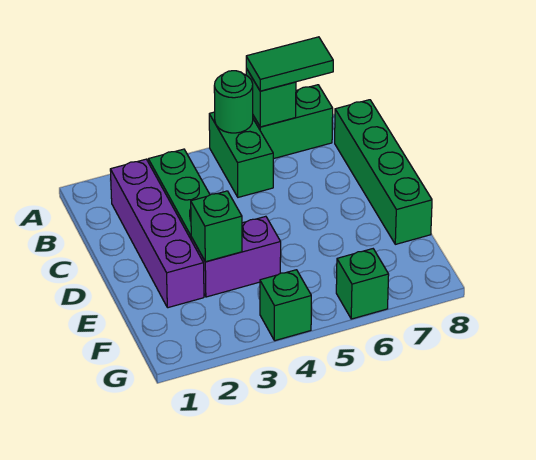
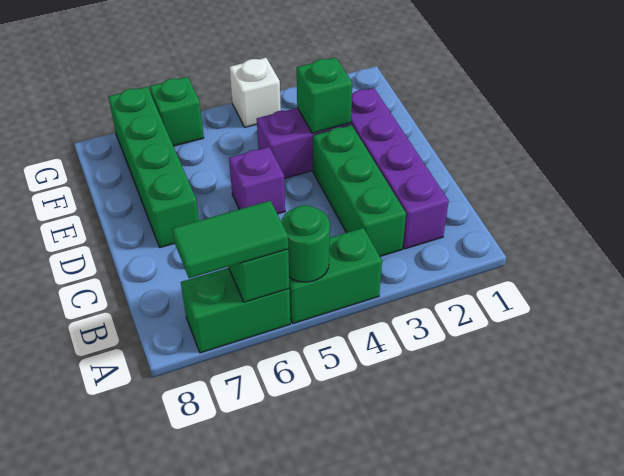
green 1x2 brick [209,112,273,197] -> green 1x2 brick turned to [289,228,382,324]
green 1x4 brick [335,100,432,244] -> green 1x4 brick moved to [108,87,199,248]
none -> purple 1x1 brick [229,147,285,214]
green 1x1 brick [260,270,311,341] -> white 1x1 brick [229,58,281,127]

